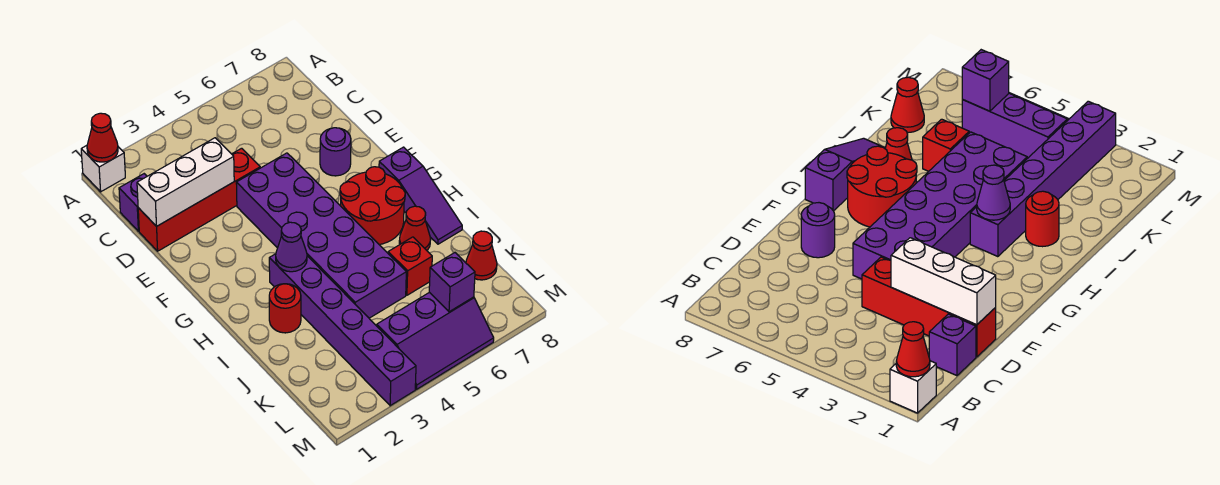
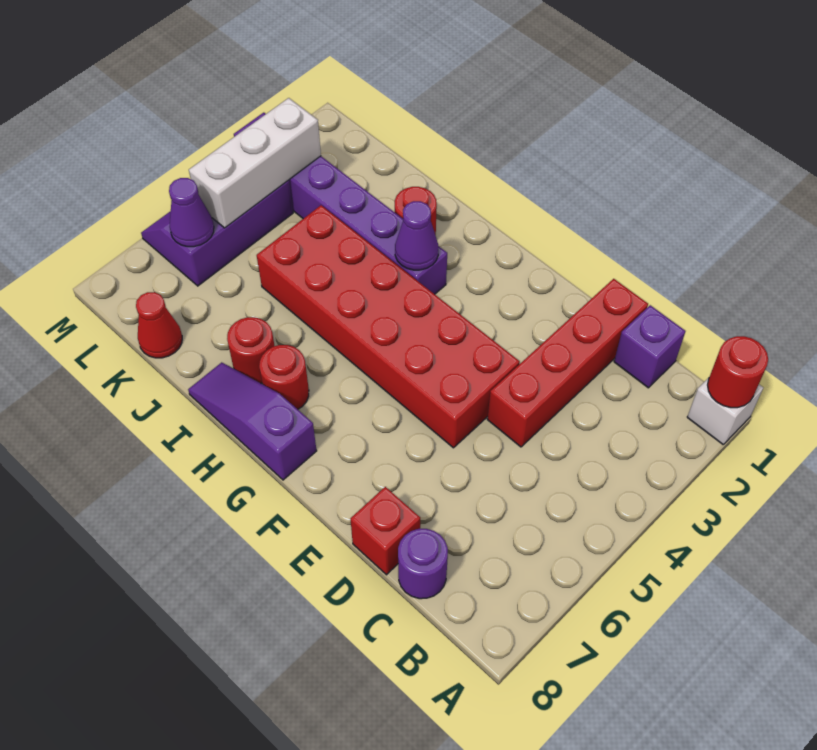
red 1x1 cone [87,113,118,162] -> red 1x1 round brick [708,336,768,408]
white 1x3 brick [137,138,234,226] -> white 1x3 brick moved to [189,98,321,228]
purple 2x6 brick [236,153,406,318] -> red 2x6 brick [257,205,520,448]
purple 1x1 round brick [320,128,351,176] -> purple 1x1 round brick moved to [398,529,448,599]
red 2x2 round brick [340,167,405,245] -> red 1x1 round brick [259,345,309,409]
red 1x1 cone [399,206,431,250] -> red 1x1 round brick [227,317,274,383]
red 1x1 brick [388,237,432,295] -> red 1x1 brick moved to [351,487,420,575]
purple 1x1 brick [429,253,475,312] -> purple 1x1 cone [169,178,214,247]

